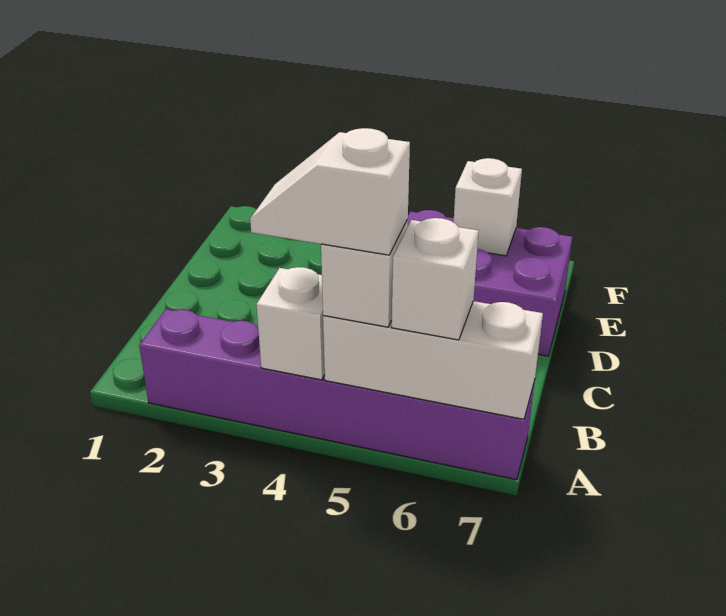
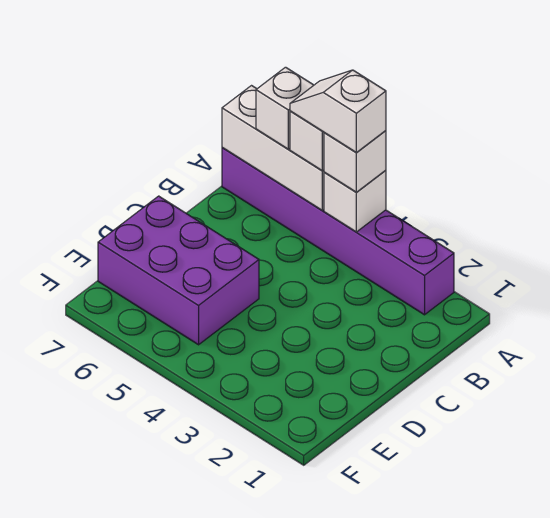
white 1x2 slope [250,128,410,255] -> white 1x2 slope turned to [290,70,386,152]
white 1x1 brick [454,158,522,256] -> white 1x1 brick moved to [324,131,386,192]

